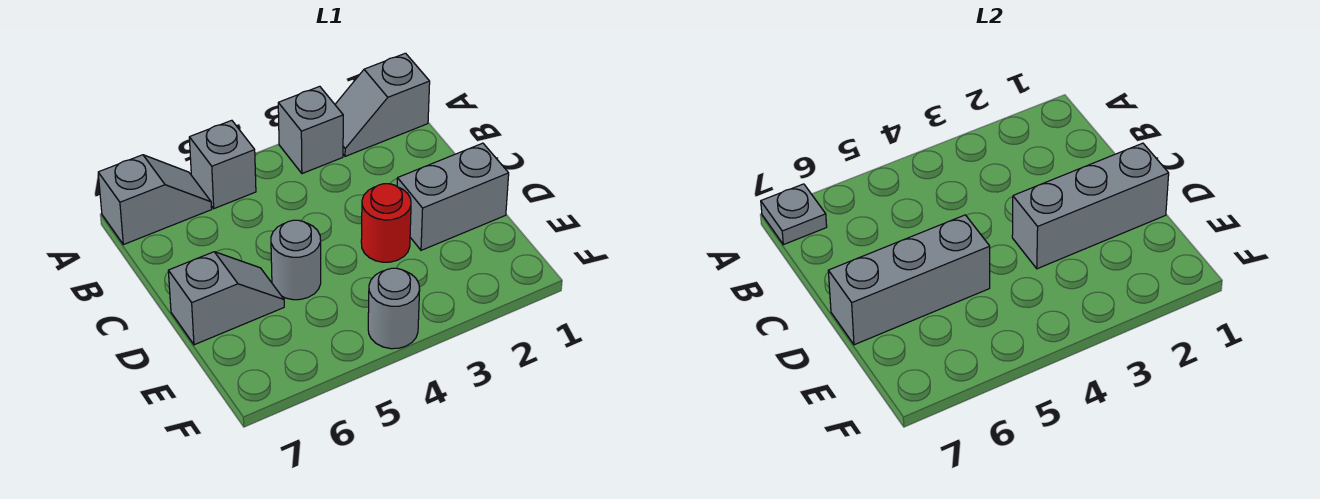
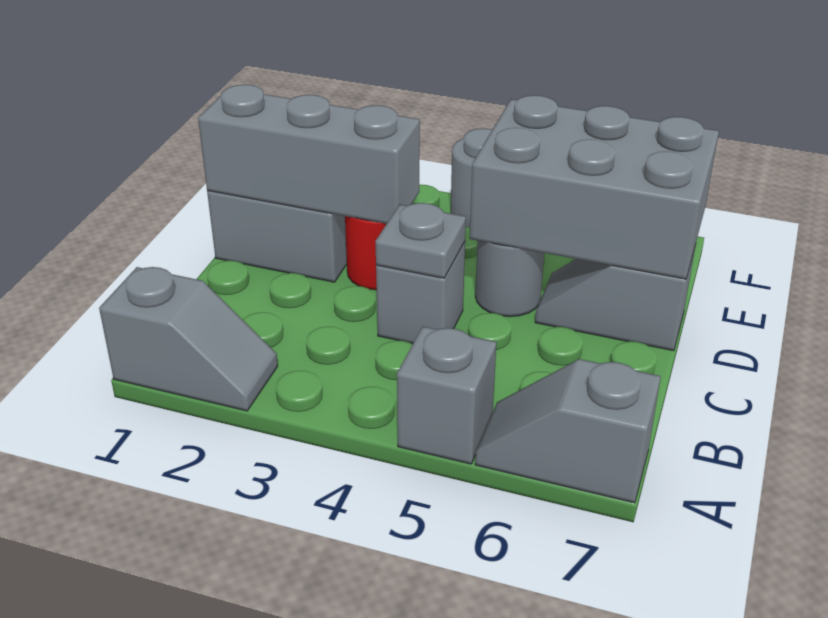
grey 1x1 brick [278,86,343,174] -> grey 1x1 brick moved to [376,242,465,343]
grey 1x1 plate [761,184,827,245] -> grey 1x1 plate moved to [375,203,466,278]
grey 1x3 brick [828,215,990,345] -> grey 2x3 brick [470,95,719,279]

